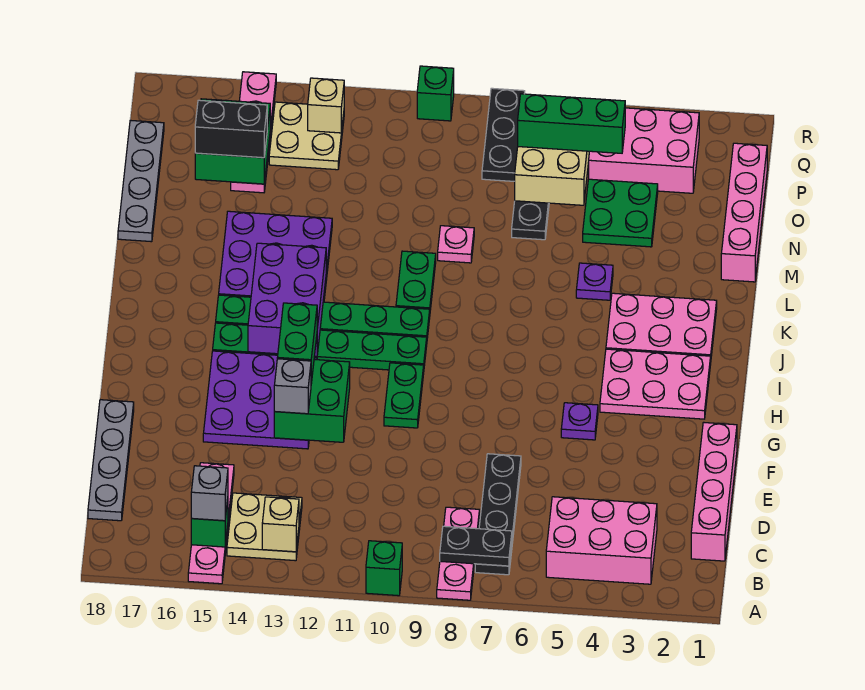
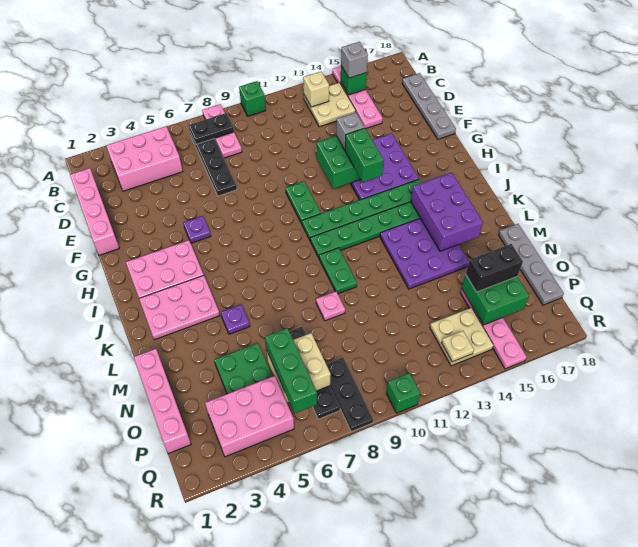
purple 2x3 brick [248,243,326,356] -> purple 2x3 brick moved to [411,173,483,251]
green 1x3 brick [518,94,625,153] -> green 1x3 brick turned to [265,328,317,414]
tan 1x1 brick [308,78,344,133] -> tan 1x1 plate [442,331,474,362]

